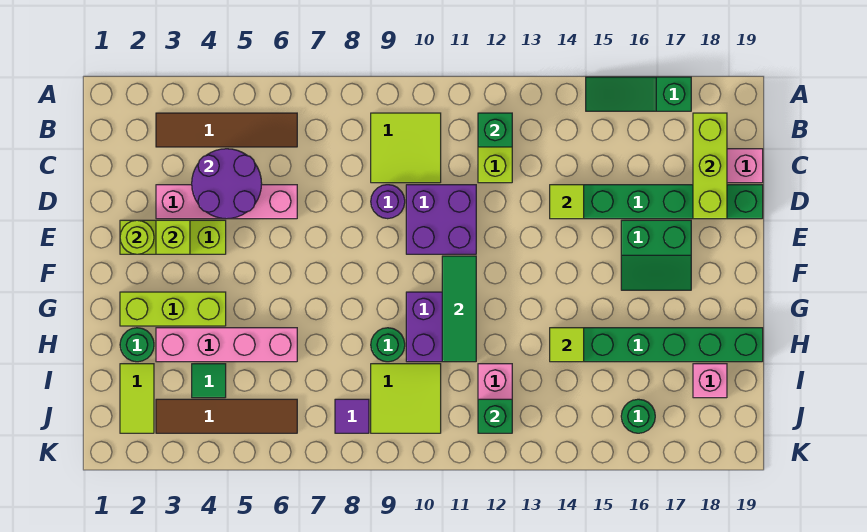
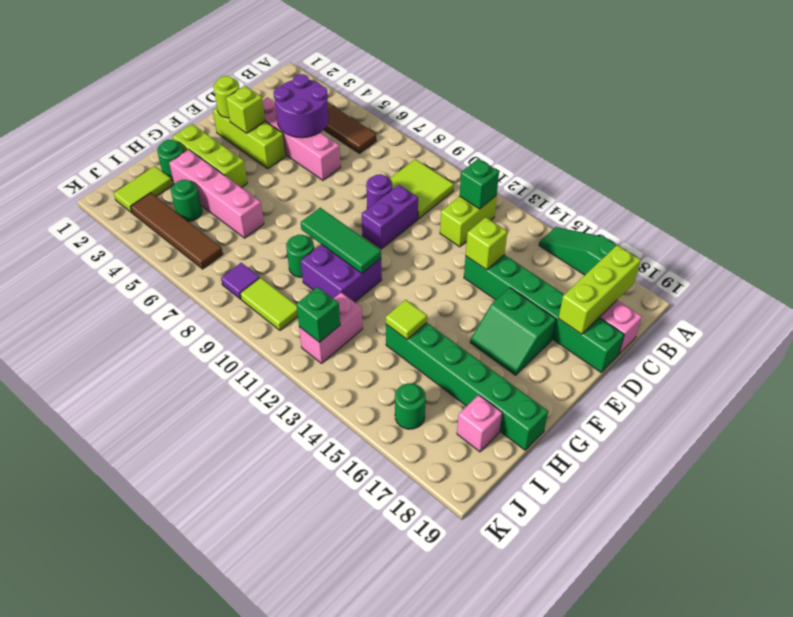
purple 2x2 brick [406,185,476,254] -> purple 1x2 brick [362,185,418,249]
lime 1x1 tile [550,185,584,219] -> lime 1x1 brick [466,217,507,270]
green 1x3 tile [442,256,476,362] -> green 1x3 tile turned to [301,208,381,273]
green 1x1 tile [192,364,226,398] -> green 1x1 round brick [171,180,202,221]
lime 2x2 tile [371,364,441,433] -> lime 1x2 tile [240,278,298,330]

